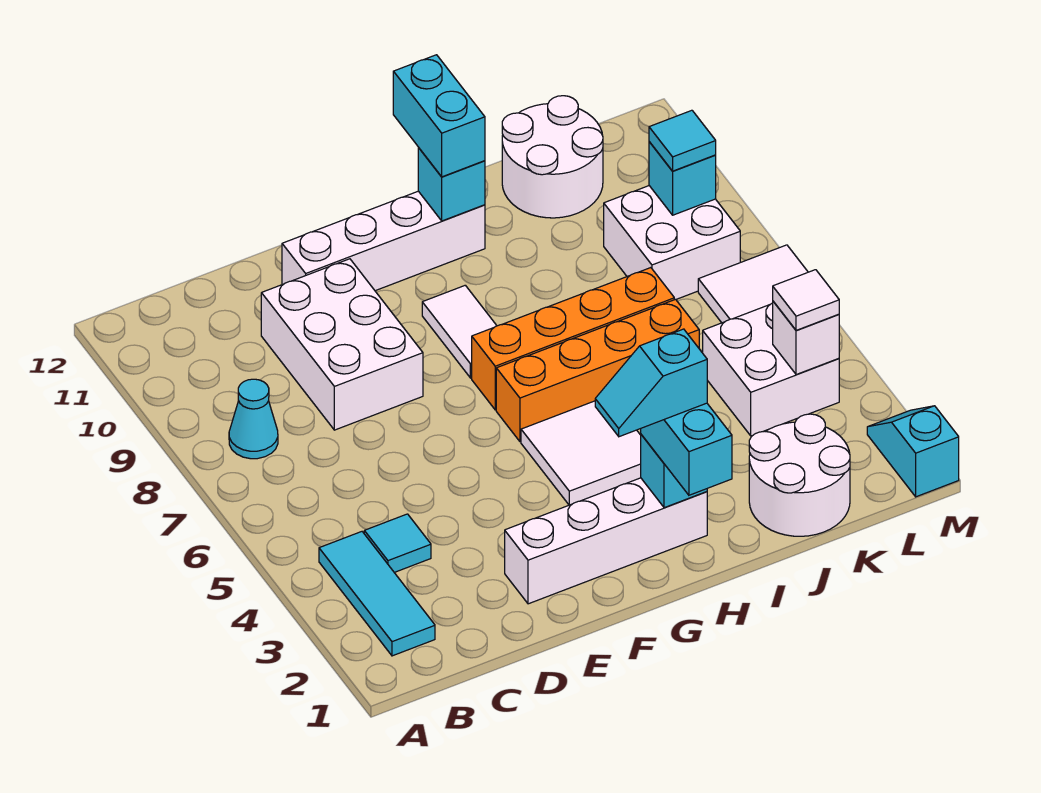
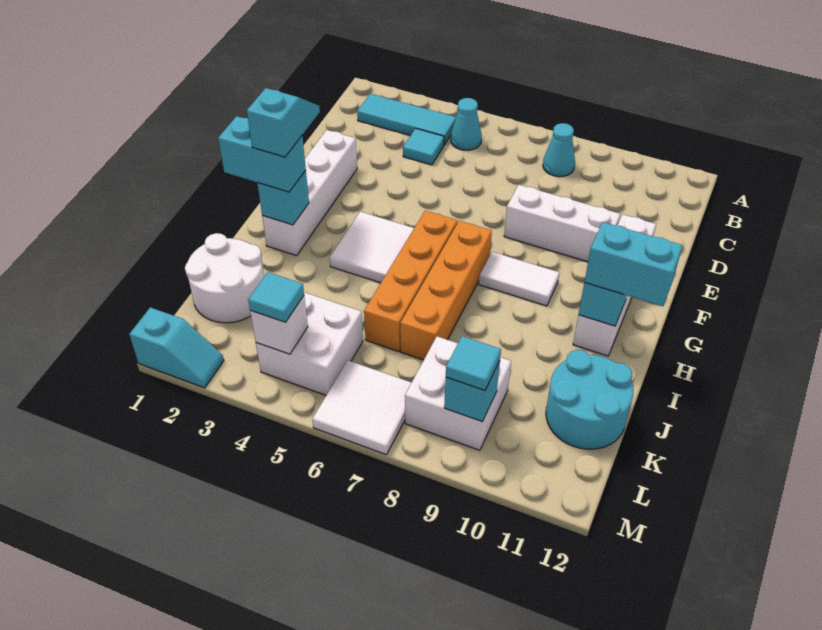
none -> cyan 1x1 cone [451,98,482,150]
white 2x3 brick [261,259,423,430] -> white 1x3 brick [504,185,620,262]
white 2x2 round brick [502,96,603,218] -> cyan 2x2 round brick [546,350,634,449]
white 1x1 tile [773,270,839,330] -> cyan 1x1 tile [248,272,304,322]

